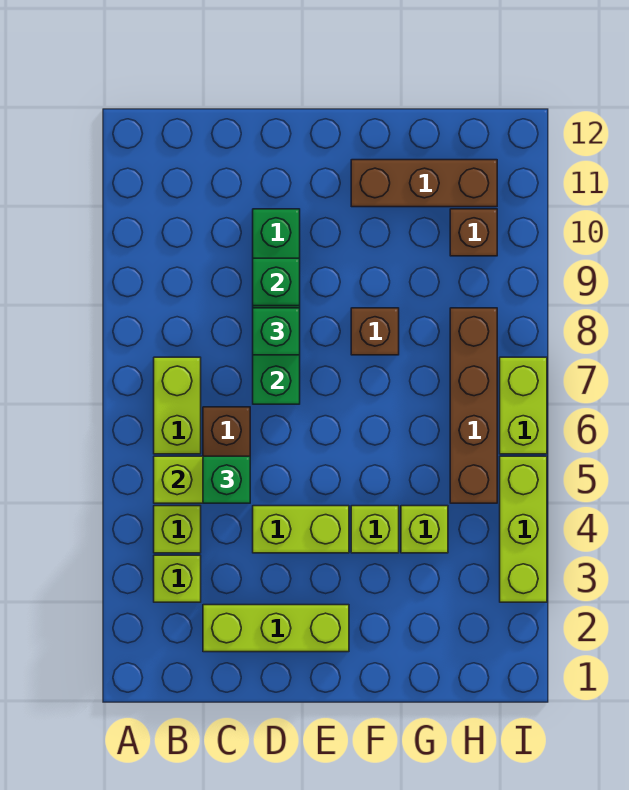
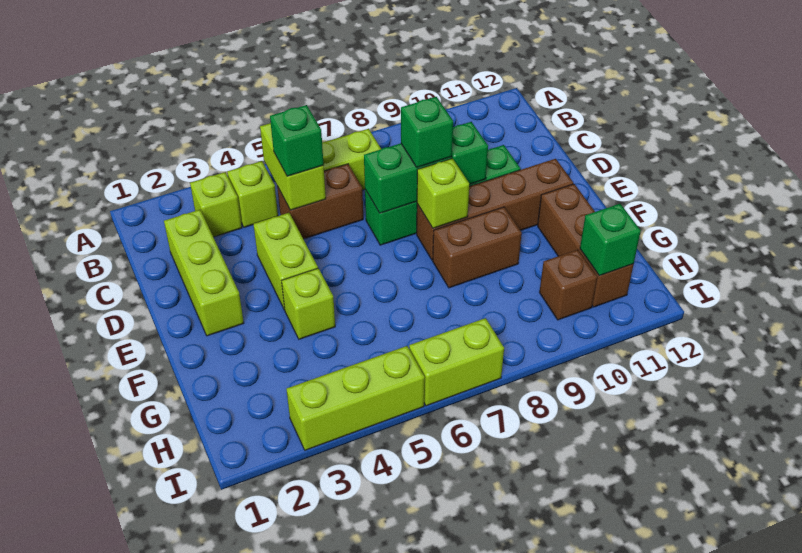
brown 1x1 brick [351,308,399,355] -> brown 1x2 brick [433,207,522,288]
lime 1x1 brick [401,506,448,553] -> lime 1x1 brick moved to [417,158,470,228]
brown 1x4 brick [450,308,497,503] -> brown 1x4 brick moved to [417,159,573,260]
none -> green 1x1 brick [580,204,641,276]

